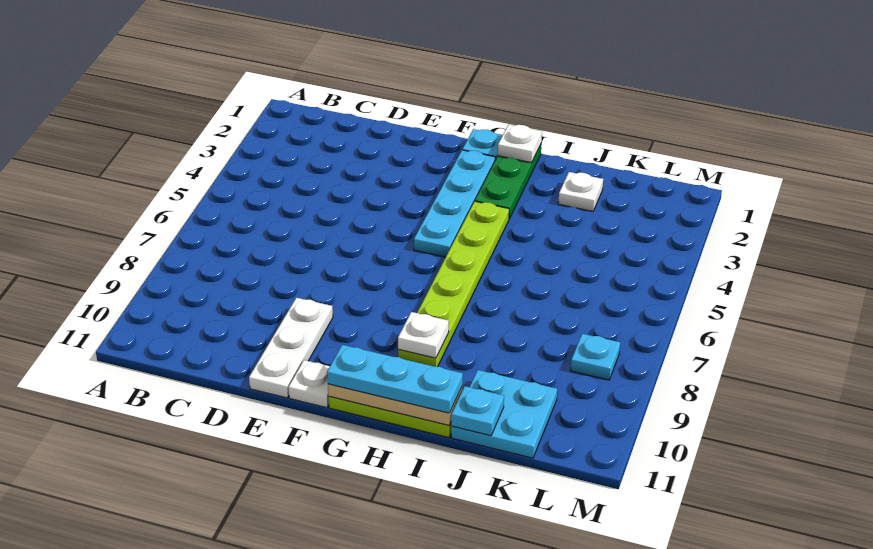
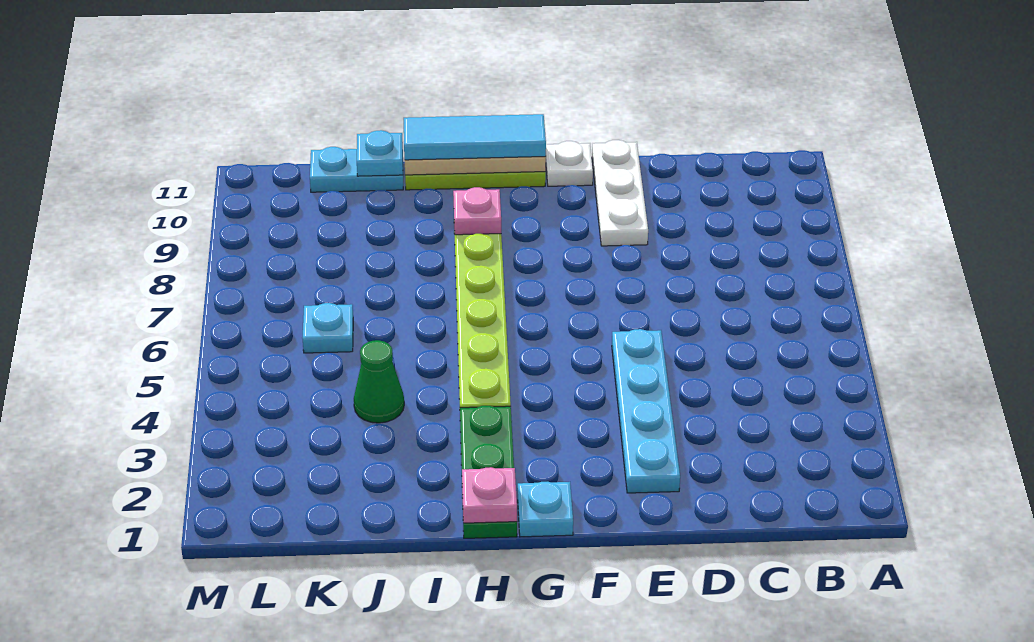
cyan 1x4 plate [414,150,495,257] -> cyan 1x4 plate moved to [612,329,680,493]
cyan 1x3 plate [327,345,463,413] -> cyan 1x3 tile [404,114,546,160]
white 1x1 plate [498,124,542,163] -> pink 1x1 plate [462,467,517,523]
white 1x1 plate [398,312,449,358] -> pink 1x1 plate [453,187,501,235]
white 1x1 plate [558,172,603,211] -> none
none -> green 1x1 cone [354,340,404,423]
cyan 2x2 plate [451,370,557,458] -> cyan 1x2 plate [310,147,403,192]
cyan 1x1 plate [571,334,620,380] -> cyan 1x1 plate moved to [302,303,353,353]

